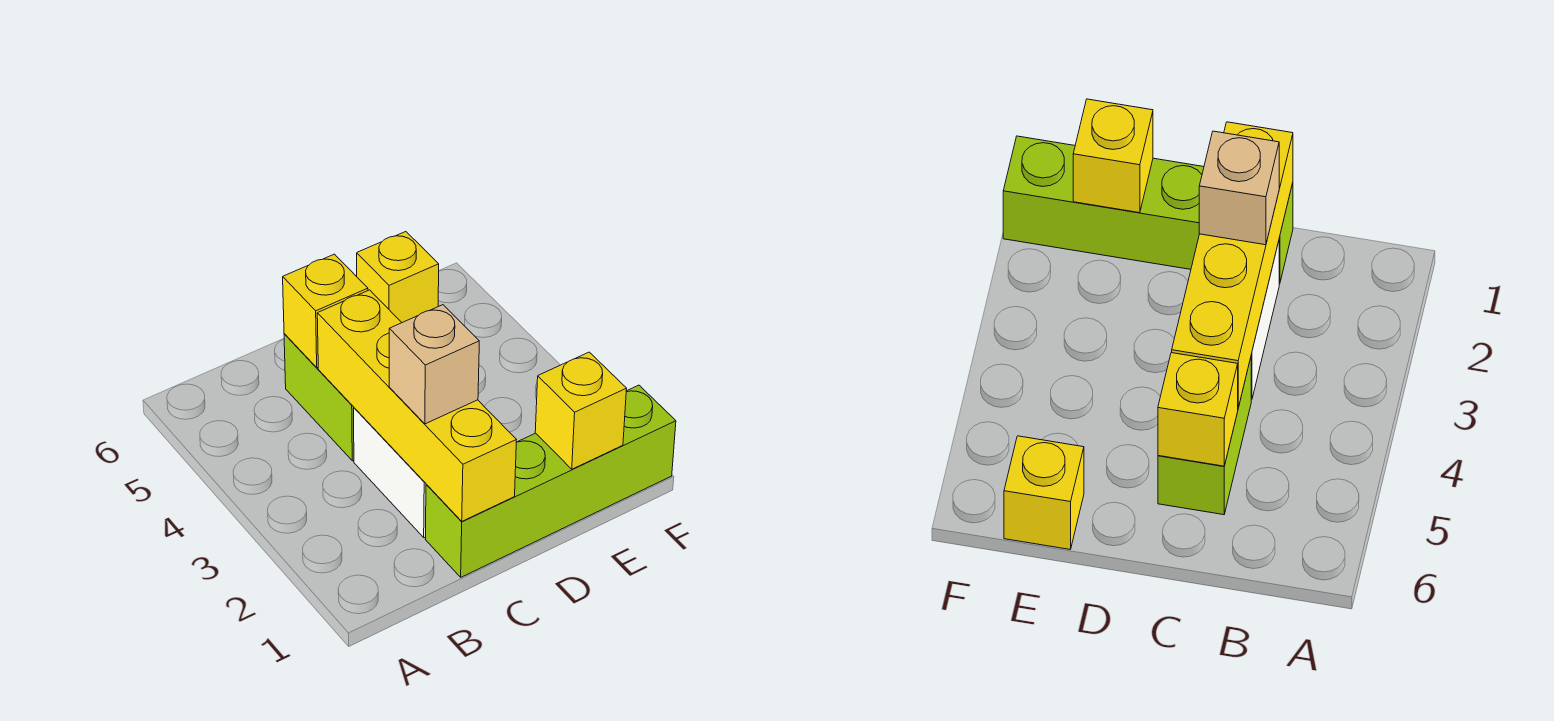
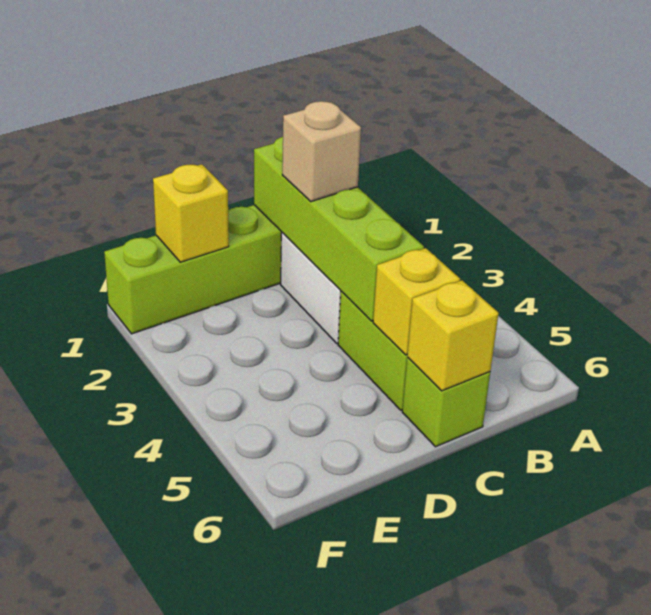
yellow 1x4 brick [317,290,516,521] -> lime 1x4 brick [254,137,424,321]
none -> lime 1x1 brick [402,357,490,447]
yellow 1x1 brick [357,232,439,322] -> yellow 1x1 brick moved to [407,280,499,391]

